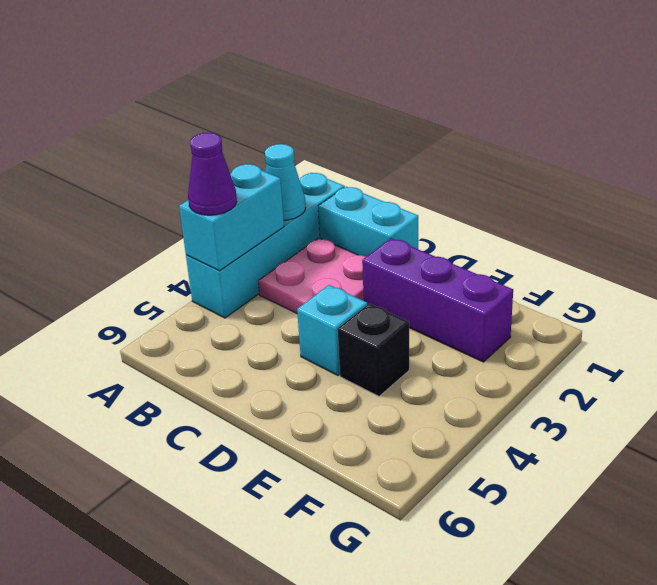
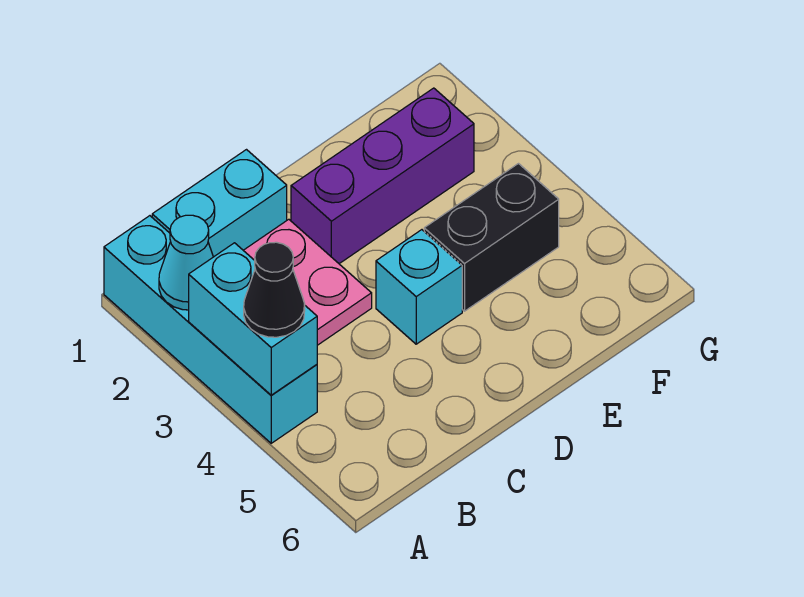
purple 1x1 cone [188,133,237,215] -> black 1x1 cone [244,242,305,337]
black 1x1 brick [338,304,409,396] -> black 1x2 brick [424,164,559,311]

